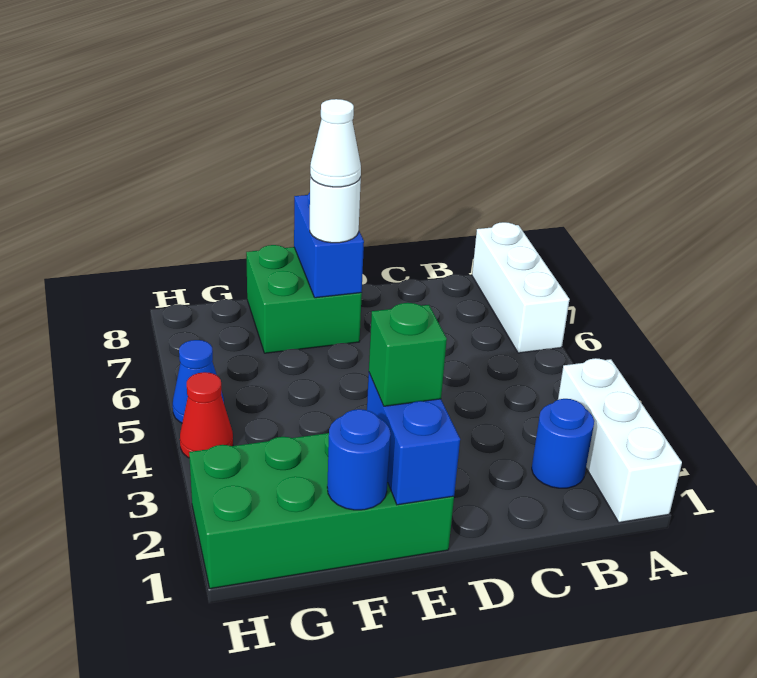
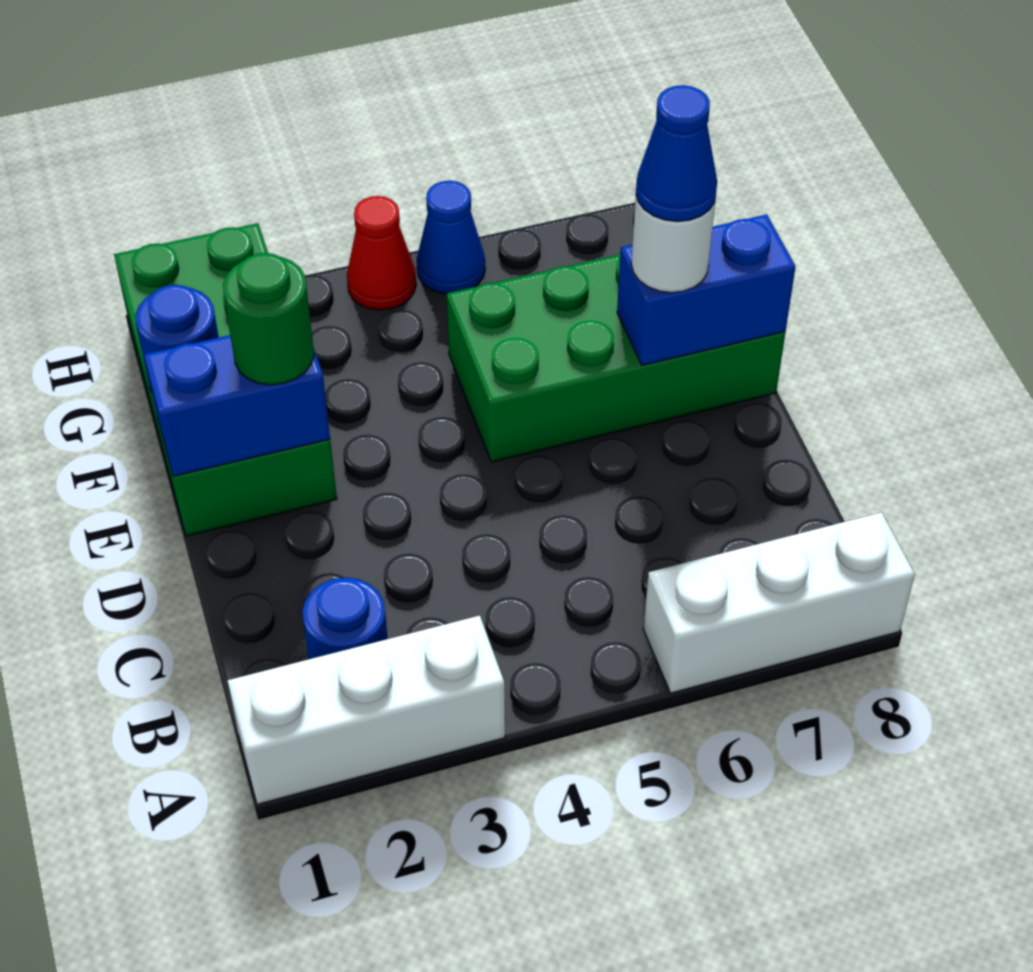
green 1x1 brick [369,303,447,406] -> green 1x1 round brick [223,253,314,385]
green 2x2 brick [246,245,362,353] -> green 2x4 brick [447,254,785,462]
white 1x1 cone [310,99,361,187] -> blue 1x1 cone [636,85,717,222]

